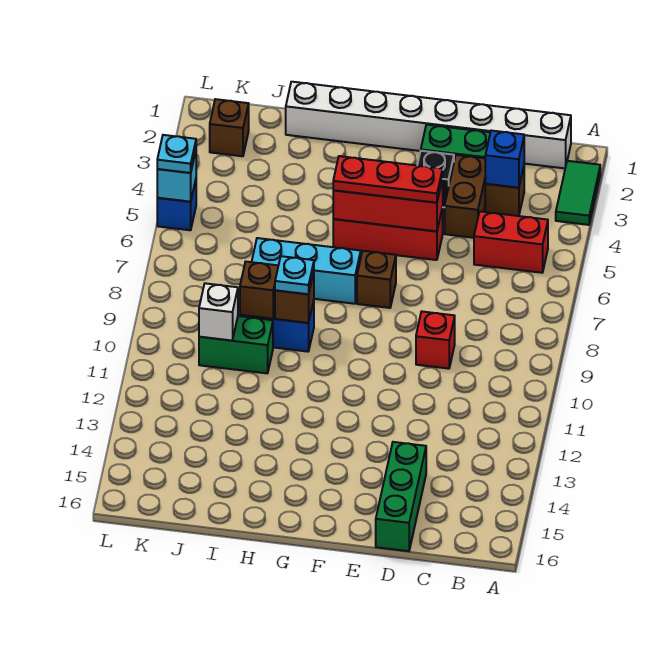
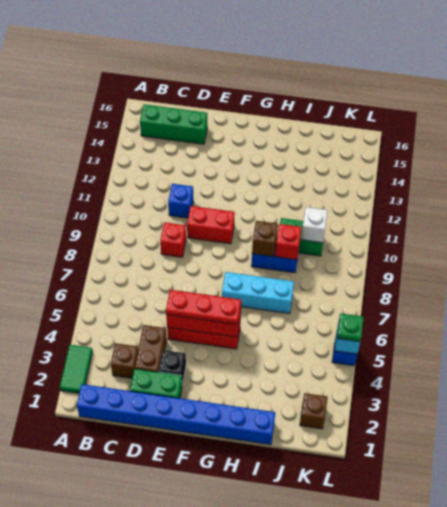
white 1x8 brick [286,82,571,168] -> blue 1x8 brick [77,384,275,445]
red 1x2 brick [474,211,548,273] -> red 1x2 brick moved to [187,206,235,244]
blue 1x1 brick [485,131,524,188] -> blue 1x1 brick moved to [168,184,193,218]
green 1x3 brick [376,442,426,551] -> green 1x3 brick turned to [140,104,207,144]
brown 1x1 brick [357,251,396,308] -> none
cyan 1x1 plate [275,256,314,294] -> none
brown 1x1 brick [240,262,278,319] -> red 1x1 brick [275,224,301,260]
cyan 1x1 plate [157,135,196,173] -> green 1x1 plate [337,314,364,342]

